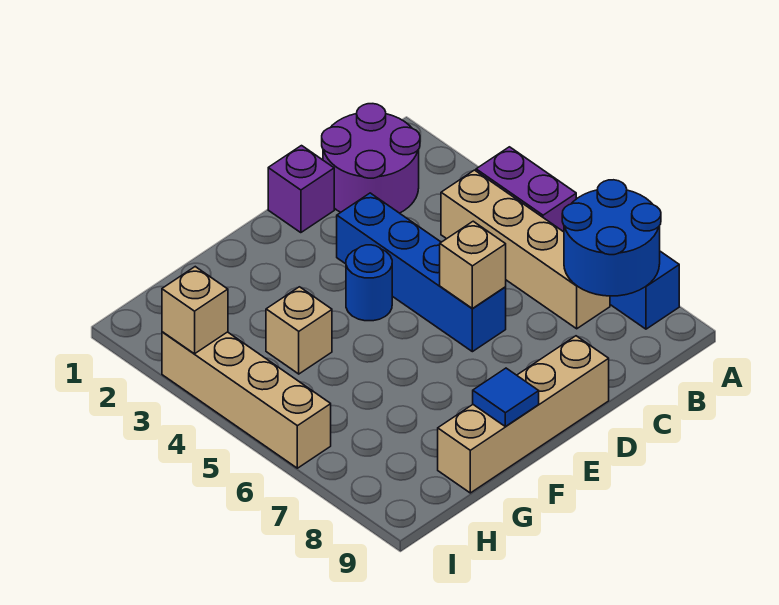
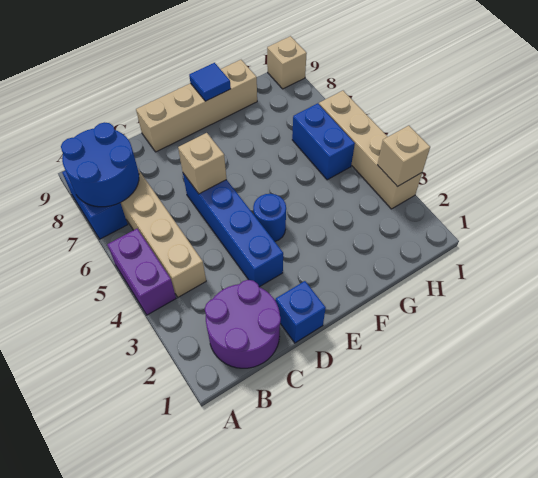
purple 1x1 brick [268,146,334,233] -> blue 1x1 brick [276,281,326,343]
tan 1x1 brick [266,287,332,374] -> tan 1x1 brick moved to [267,36,307,89]
none -> blue 1x2 brick [292,103,355,180]

